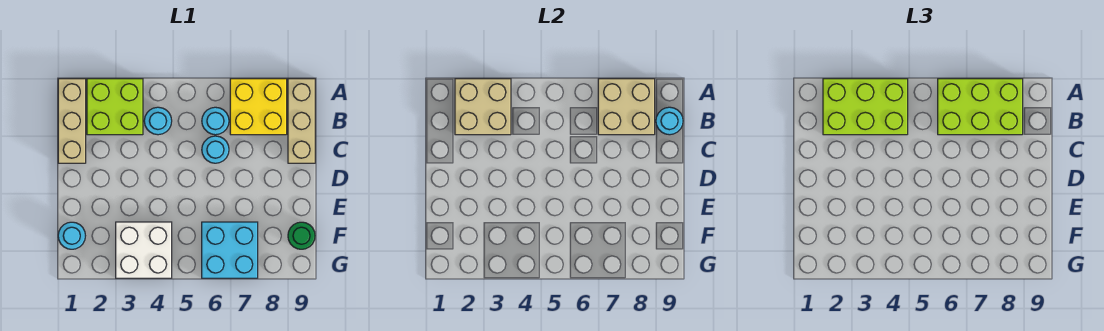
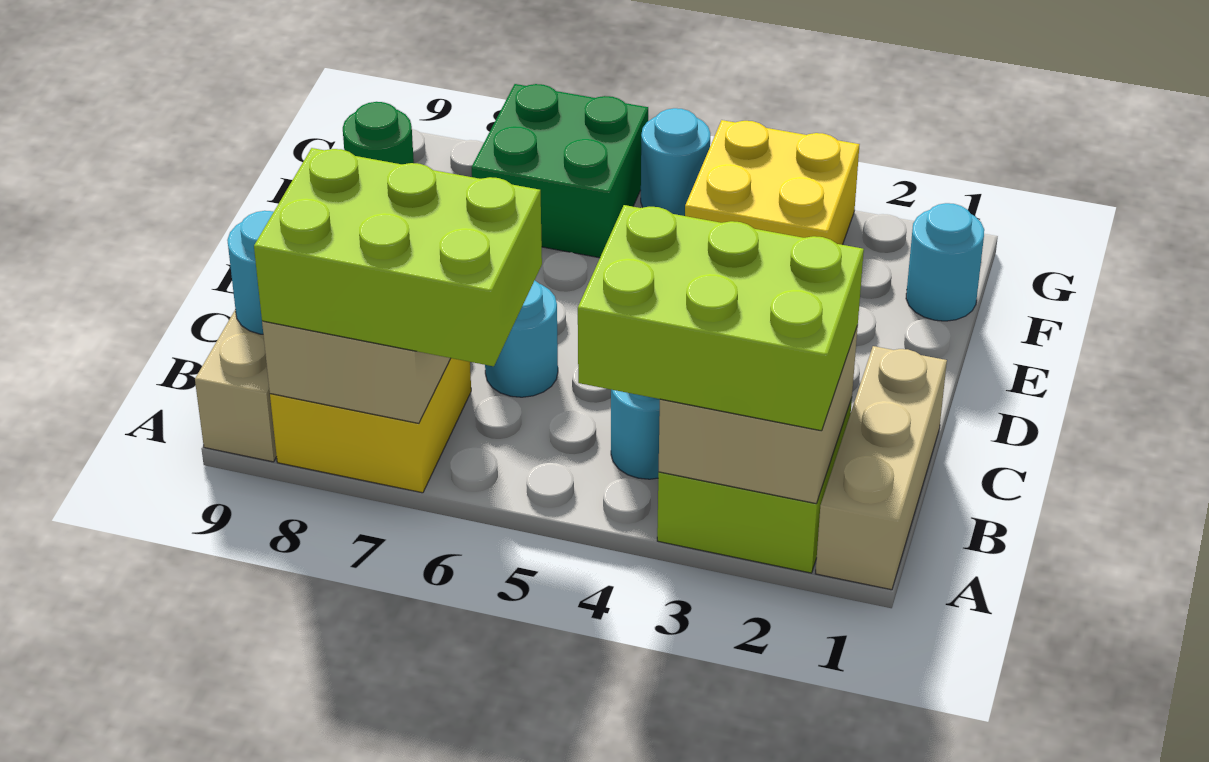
cyan 1x1 round brick [202,107,229,135] -> cyan 1x1 round brick moved to [641,108,710,216]
white 2x2 brick [116,222,172,278] -> yellow 2x2 brick [685,120,860,245]
cyan 2x2 brick [202,222,258,278] -> green 2x2 brick [472,84,648,258]

